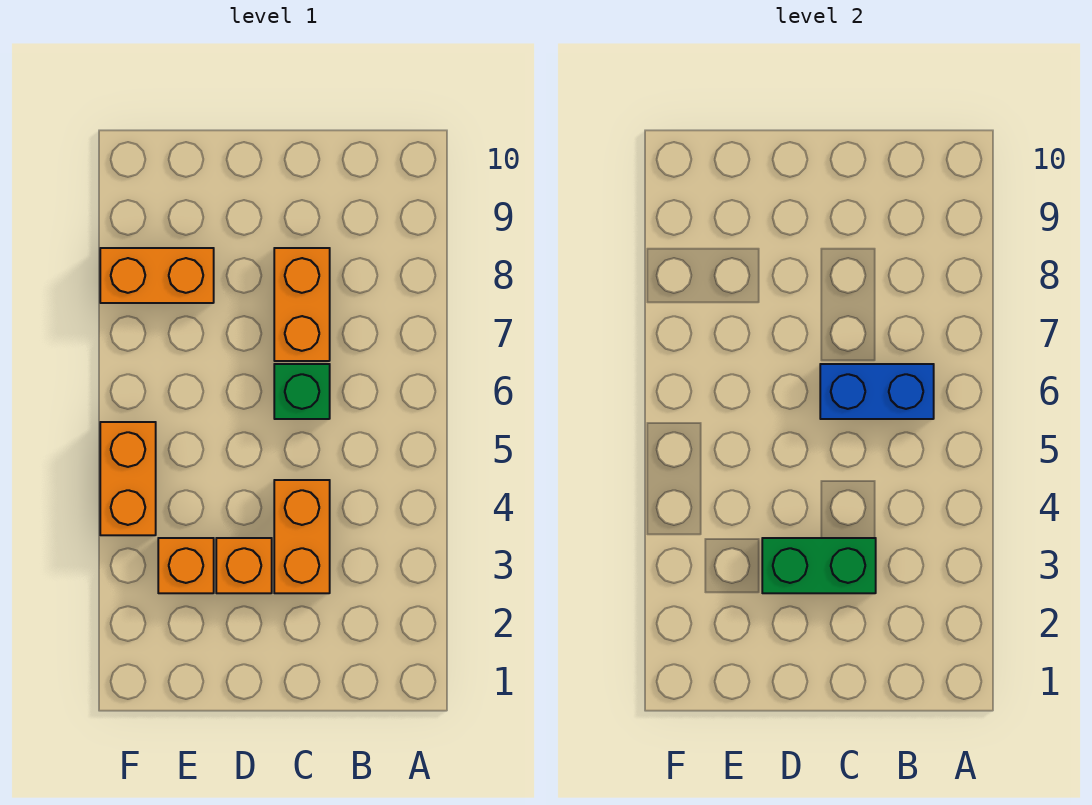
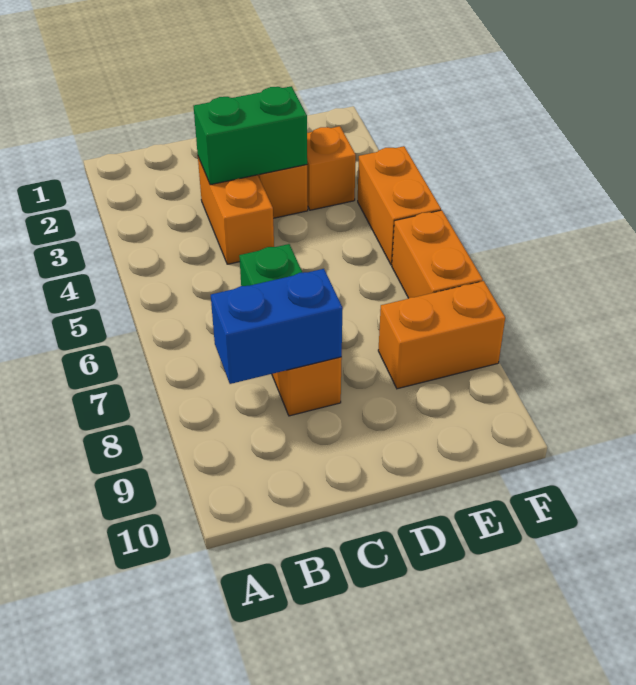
blue 1x2 brick [820,364,934,419] -> blue 1x2 brick moved to [211,269,343,384]
none -> orange 1x2 brick [392,210,483,298]

